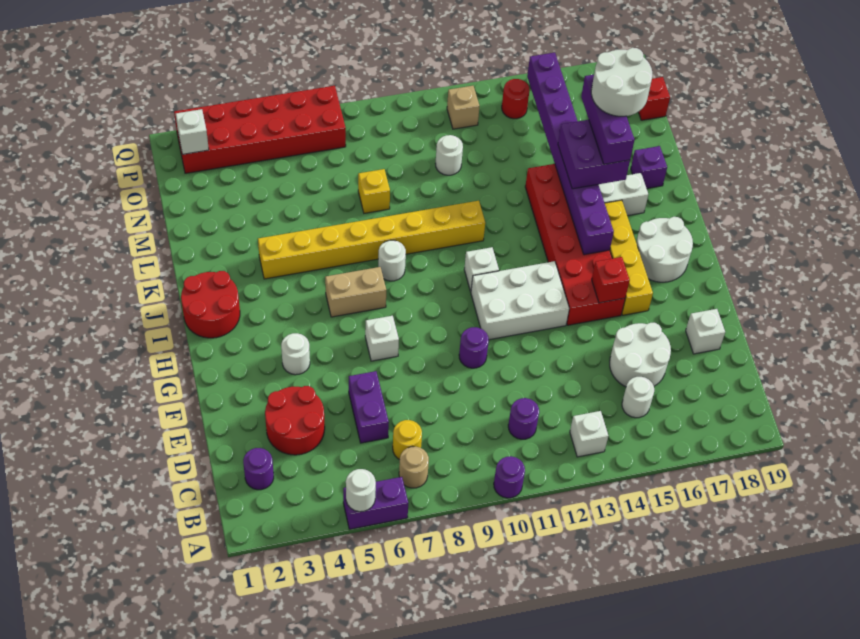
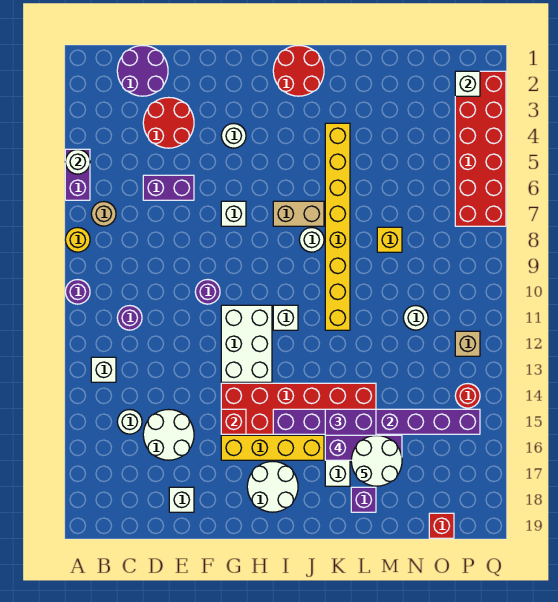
purple 1x1 round brick [243,448,274,490] -> purple 2x2 round brick [117,45,168,96]
yellow 1x1 round brick [393,420,422,460] -> yellow 1x1 round brick moved to [65,228,90,252]
tan 1x2 brick [325,267,386,317] -> tan 1x2 brick turned to [273,201,324,226]

